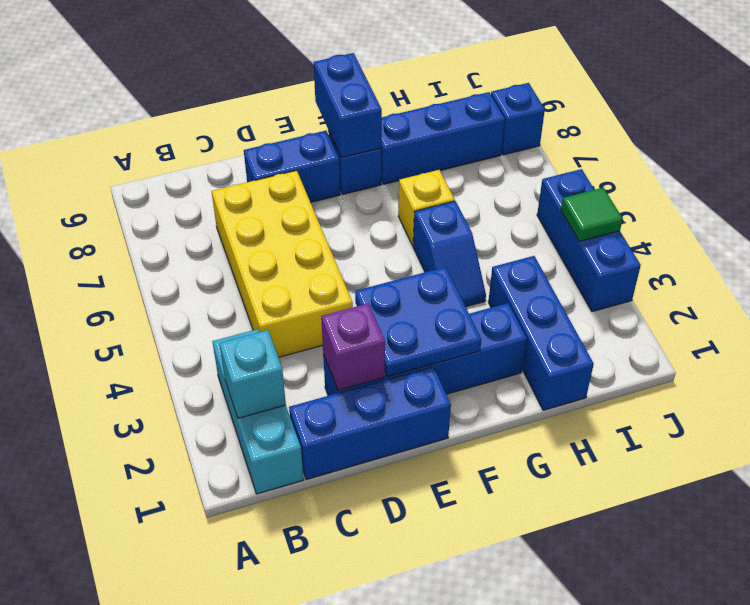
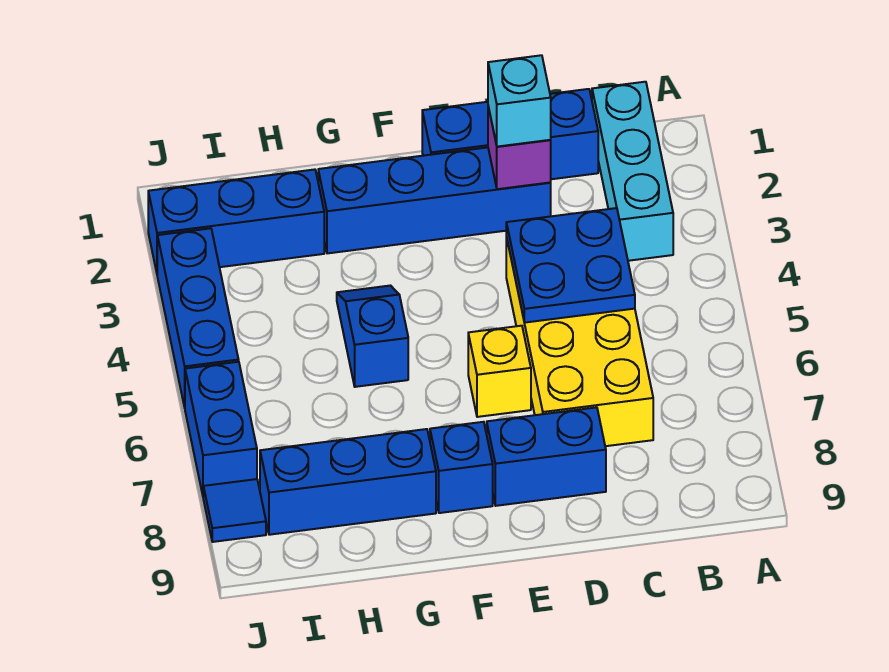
cyan 1x1 brick [219,330,286,418] -> cyan 1x1 brick moved to [488,55,551,147]
blue 2x2 plate [355,267,481,377] -> blue 2x2 plate moved to [506,208,635,323]
blue 1x2 brick [314,53,382,158] -> blue 1x2 brick moved to [185,362,257,495]
yellow 1x1 brick [398,170,455,246] -> yellow 1x1 brick moved to [468,326,531,417]
blue 1x3 brick [488,256,594,410] -> blue 1x3 brick turned to [148,169,324,273]
green 1x1 tile [561,188,623,241] -> none
blue 1x1 brick [491,83,545,155] -> blue 1x1 tile [203,479,266,542]

